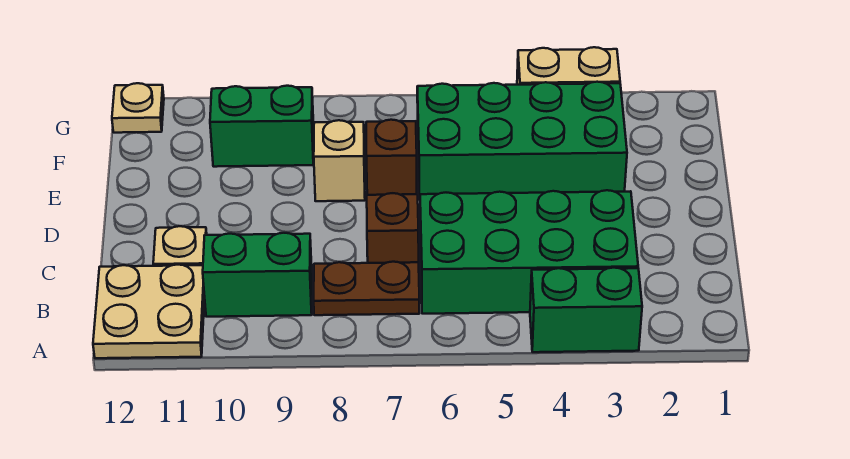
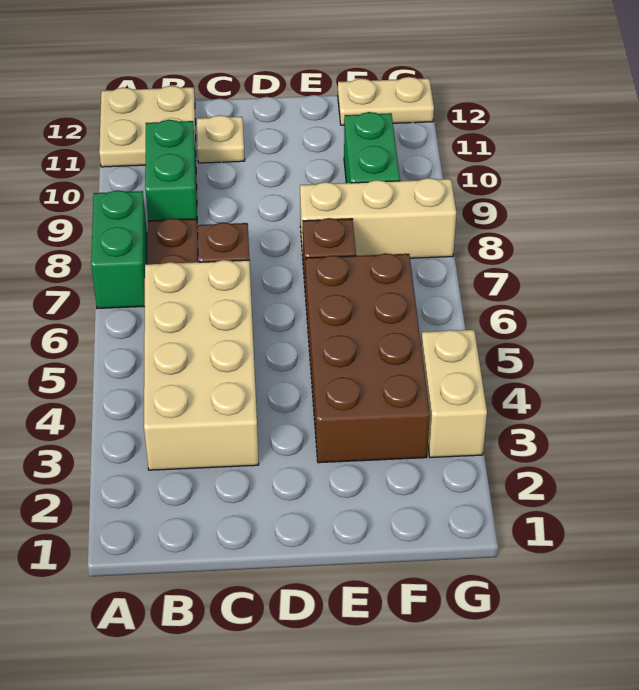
green 1x2 brick [530,268,642,352] -> green 1x2 brick moved to [91,190,147,308]
green 2x4 brick [420,190,638,314] -> tan 2x4 brick [144,260,259,470]
green 2x4 brick [417,82,627,200] -> brown 2x4 brick [305,253,430,463]
tan 1x1 brick [314,120,365,201] -> tan 1x3 brick [300,178,456,258]
tan 1x1 plate [112,83,164,133] -> tan 1x2 plate [338,77,434,125]

